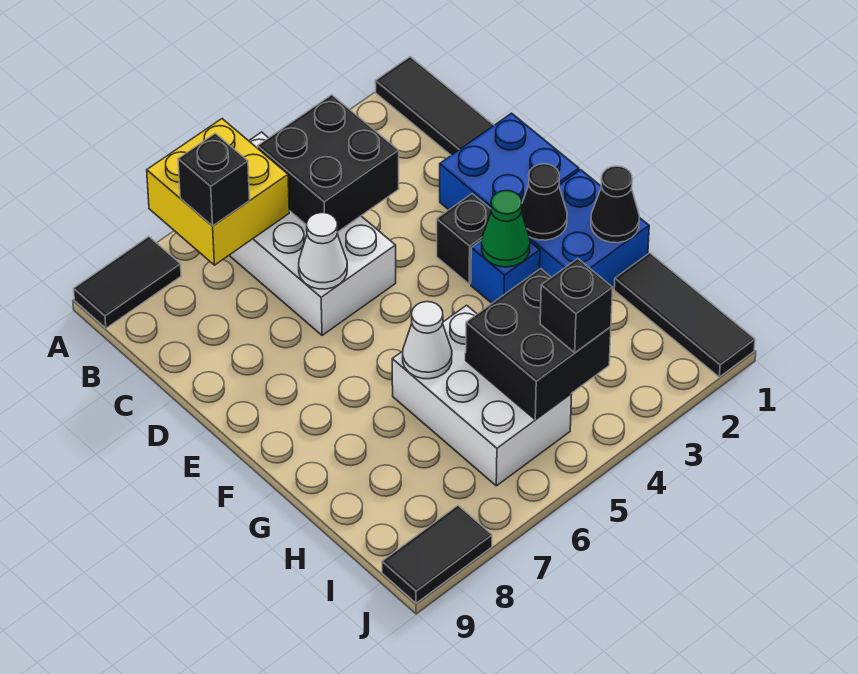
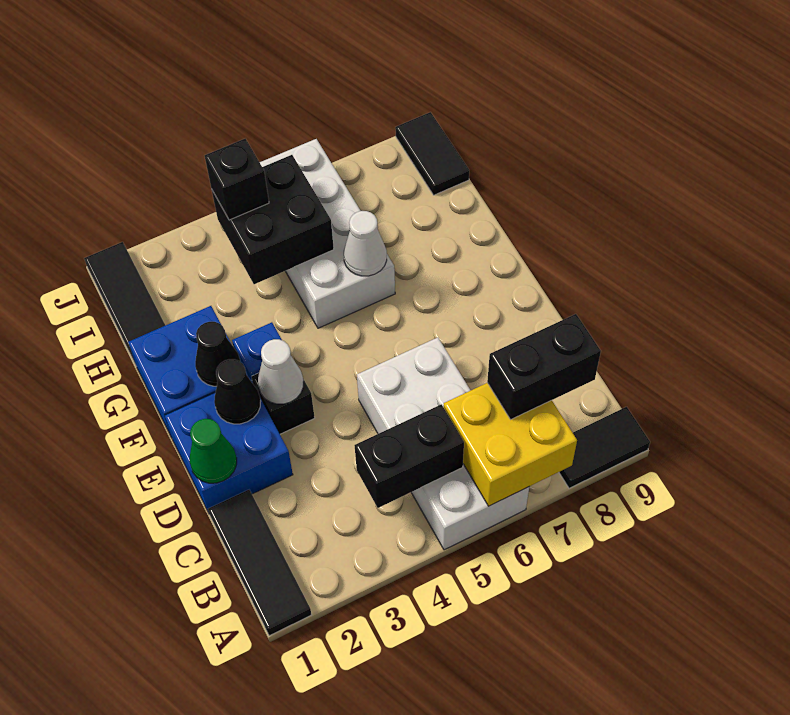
black 2x2 brick [258,95,399,232] -> black 1x2 brick [355,404,464,508]
black 1x1 brick [178,133,250,226] -> black 1x2 brick [487,314,601,419]
white 1x1 cone [299,213,347,289] -> white 1x1 cone moved to [258,339,303,404]
green 1x1 cone [482,190,530,267] -> green 1x1 cone moved to [189,419,237,483]
black 1x1 cone [591,166,639,243] -> black 1x1 cone moved to [214,359,261,424]
white 2x3 brick [392,305,572,486] -> white 2x4 brick [260,139,395,328]
black 1x2 tile [382,506,492,603] -> black 1x2 tile turned to [395,112,469,195]

